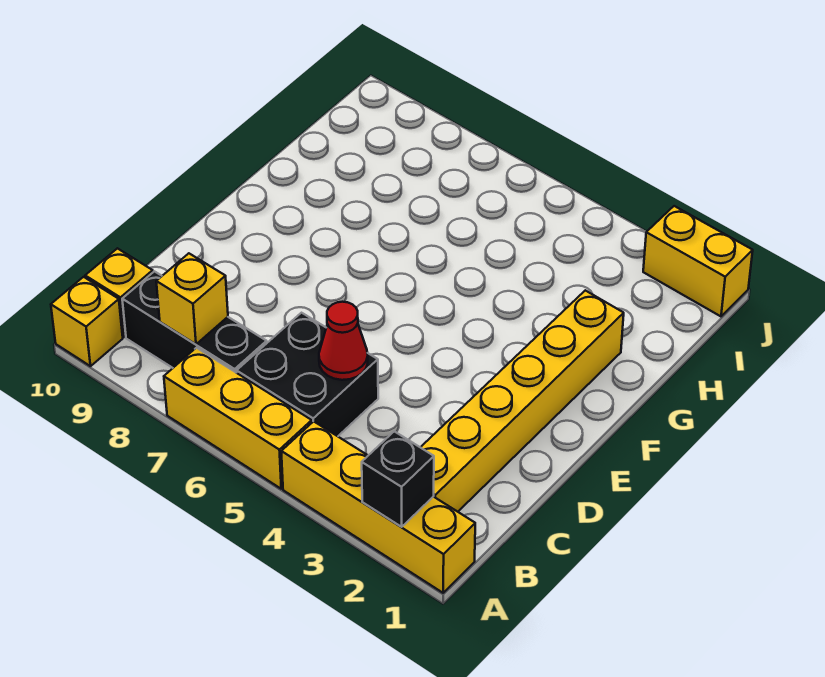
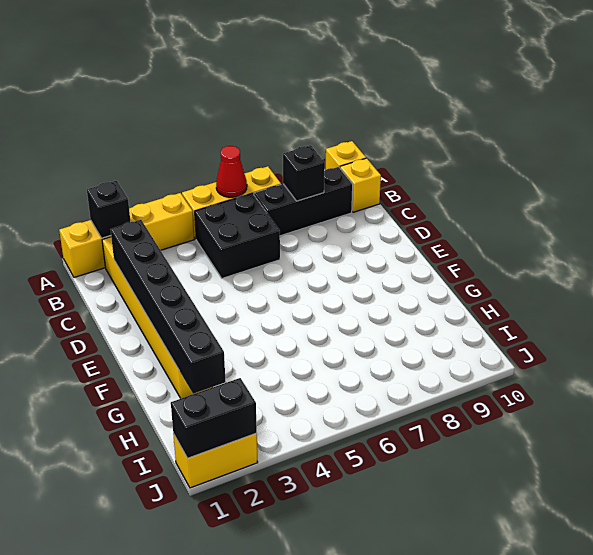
yellow 1x1 brick [156,253,228,344] -> black 1x1 brick [283,145,325,201]
none -> black 1x6 brick [111,220,226,394]
red 1x1 cone [319,302,368,380] -> red 1x1 cone moved to [216,146,247,197]
none -> black 1x2 brick [171,378,257,458]

